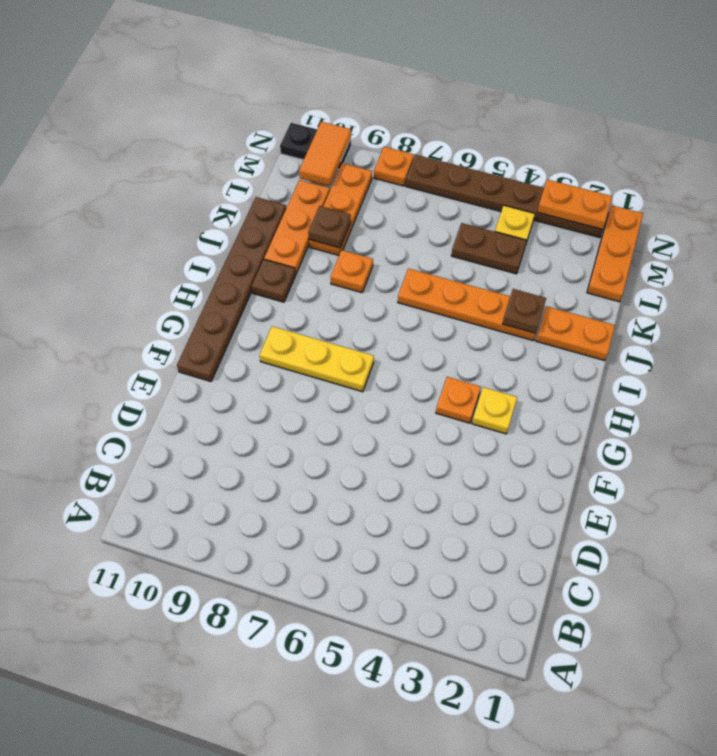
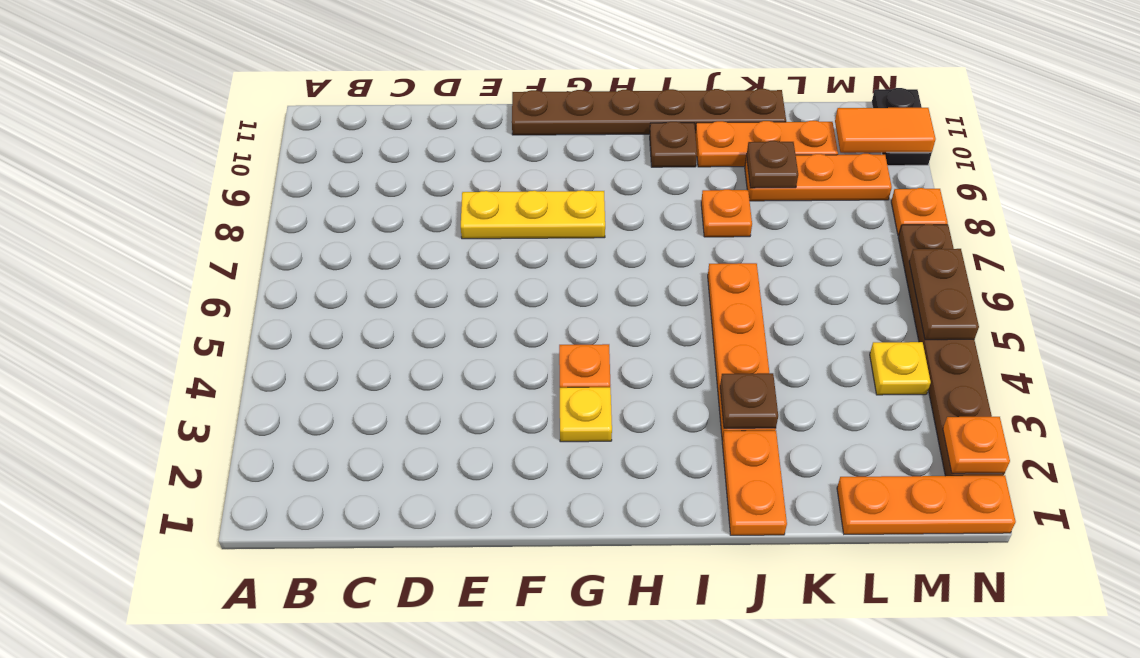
yellow 1x3 plate [260,326,374,392] -> yellow 1x3 plate turned to [461,190,605,239]
brown 1x2 plate [451,223,527,274] -> brown 1x2 plate moved to [909,249,979,340]
orange 1x2 plate [537,179,612,230] -> orange 1x1 plate [943,417,1010,473]

